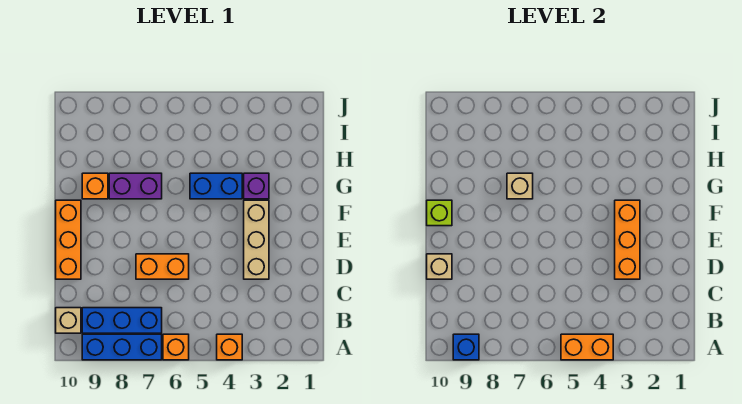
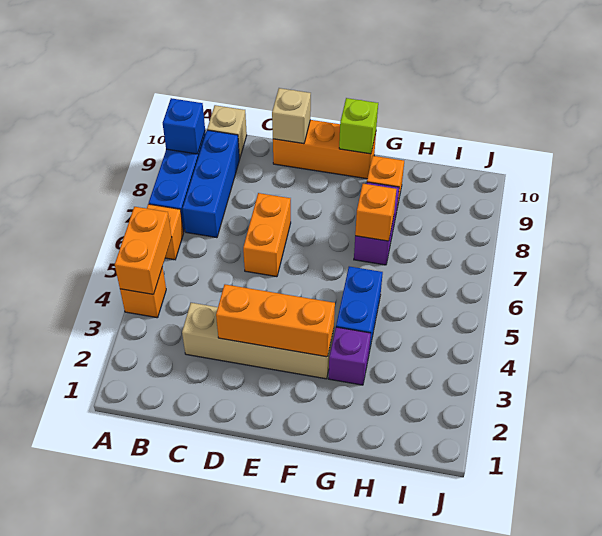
tan 1x3 brick [244,200,269,279] -> tan 1x4 brick [182,303,334,379]
tan 1x1 brick [507,173,533,199] -> orange 1x1 brick [355,184,396,241]

